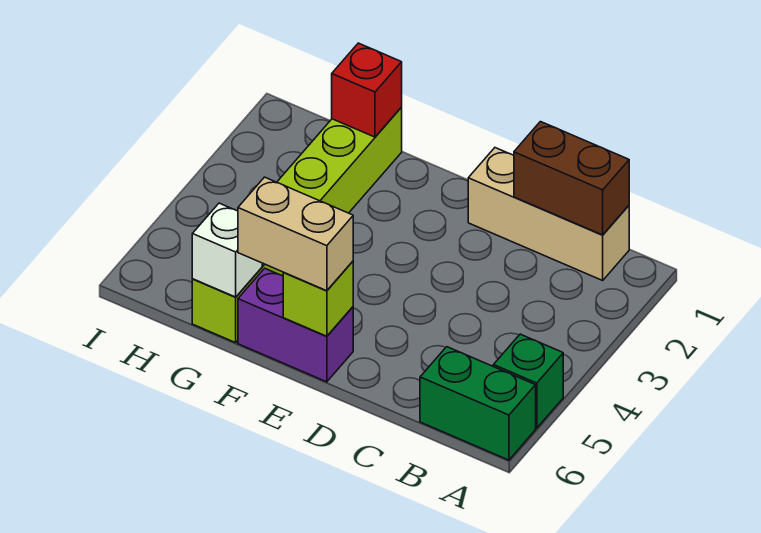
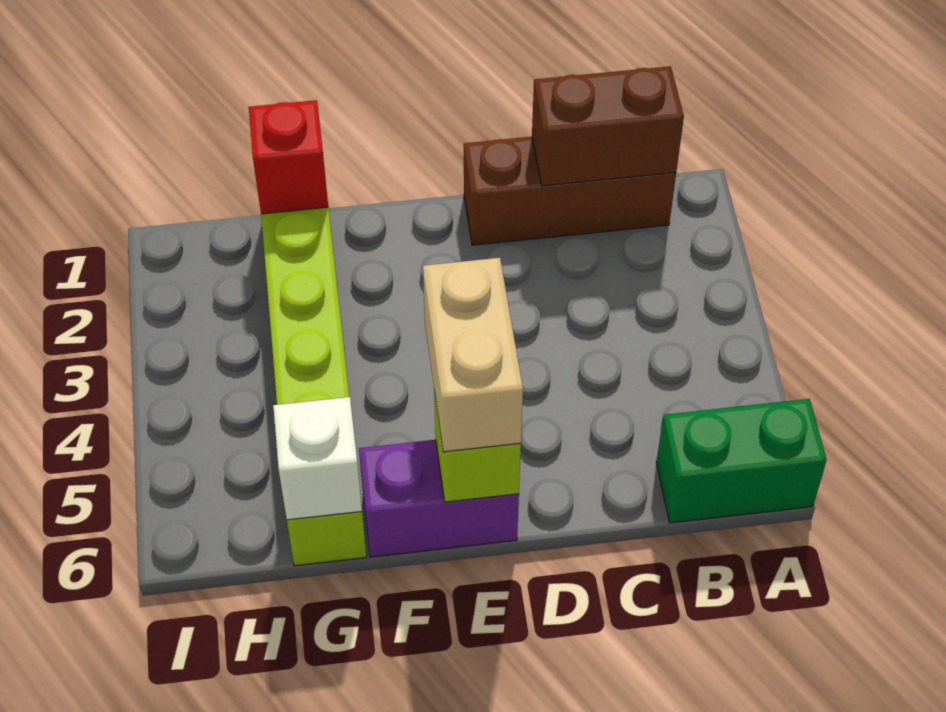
green 1x1 brick [493,334,563,428] -> none
tan 1x3 brick [468,148,629,280] -> brown 1x3 brick [464,137,676,245]
tan 1x2 brick [238,177,353,291] -> tan 1x2 brick turned to [423,258,523,452]

